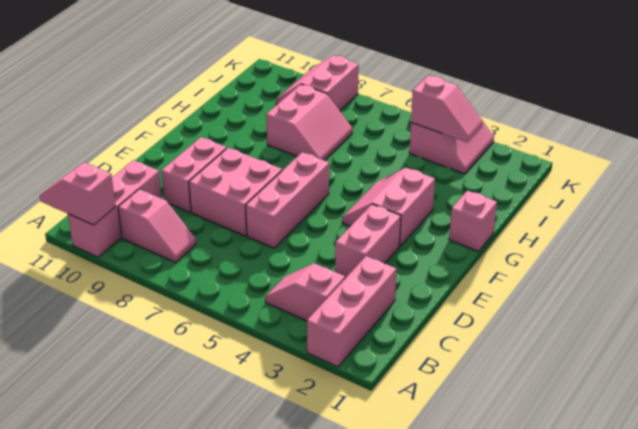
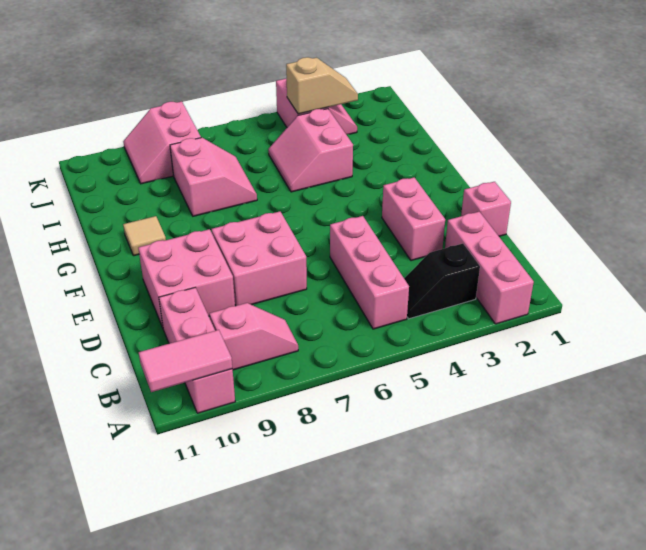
pink 1x2 slope [40,162,116,225] -> pink 1x2 tile [139,330,232,392]
pink 1x2 slope [265,263,345,321] -> black 1x2 slope [404,244,480,319]
pink 1x3 brick [246,152,329,248] -> pink 1x3 brick moved to [330,216,409,329]
pink 1x2 brick [161,137,227,212] -> pink 2x2 brick [138,229,235,327]
pink 2x2 slope [342,168,435,246] -> pink 2x2 slope moved to [268,109,353,192]
pink 1x1 brick [449,190,497,252] -> pink 1x1 brick moved to [461,182,511,236]
none -> tan 1x1 tile [123,216,166,256]
pink 1x2 slope [411,75,483,142] -> tan 1x2 slope [286,57,358,114]

